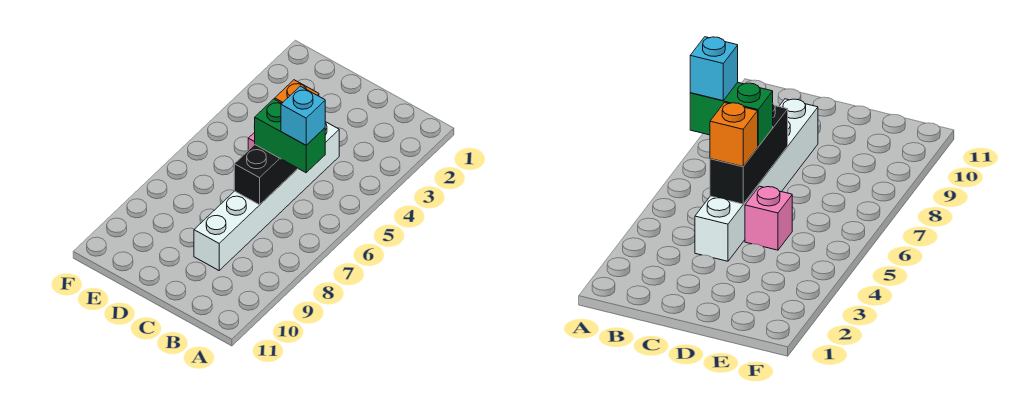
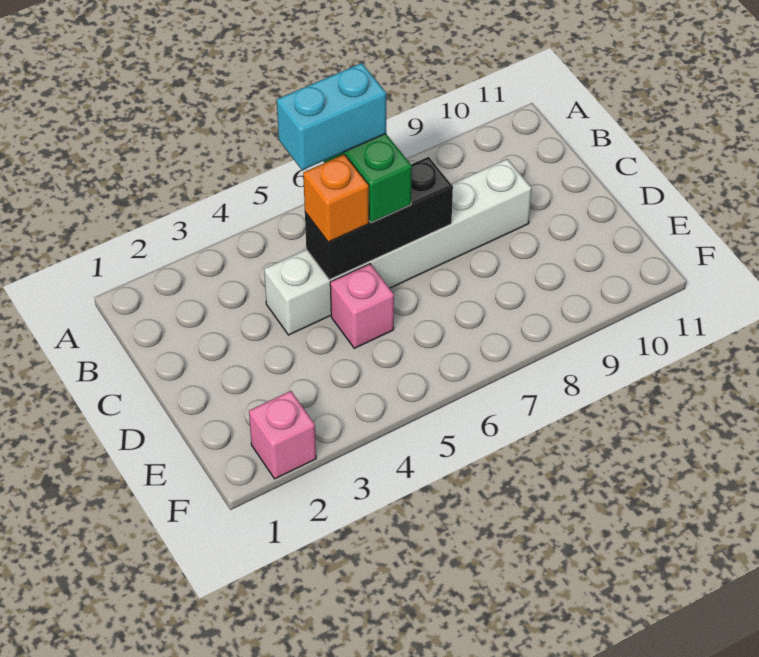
cyan 1x1 brick [281,86,325,145] -> cyan 1x2 brick [277,63,386,170]
none -> pink 1x1 brick [249,391,316,479]

